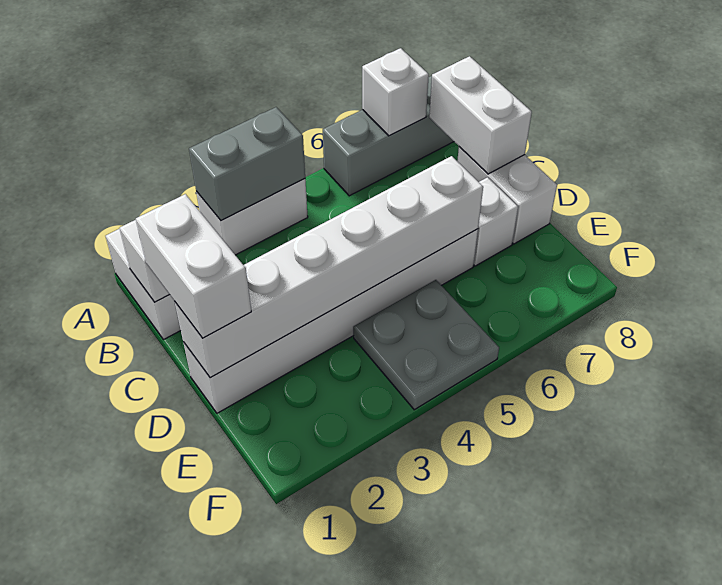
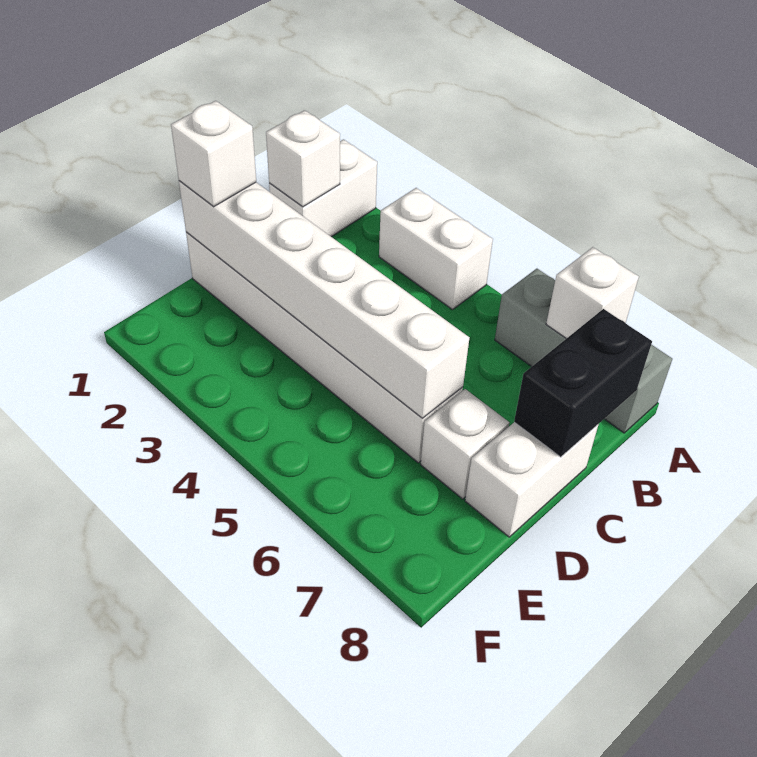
grey 1x2 brick [189,107,305,221] -> none
white 1x2 brick [429,56,532,174] -> black 1x2 brick [514,309,652,457]
white 1x2 brick [136,194,251,338] -> white 1x1 brick [171,101,256,207]
grey 2x2 plate [353,280,499,410] -> none

